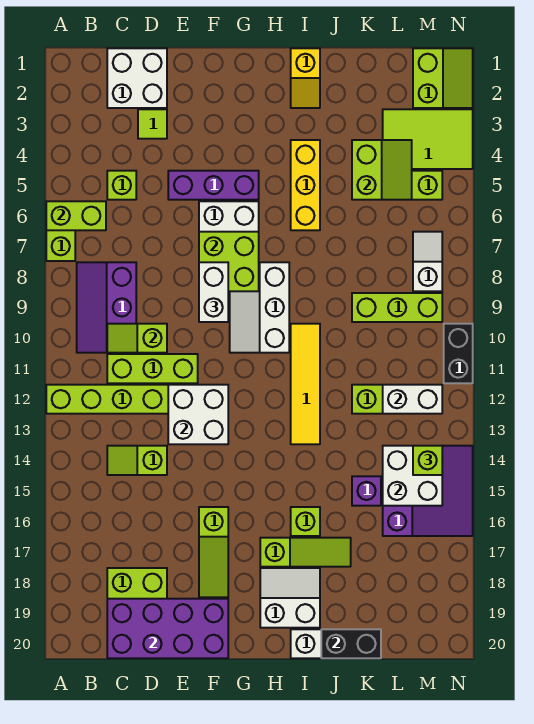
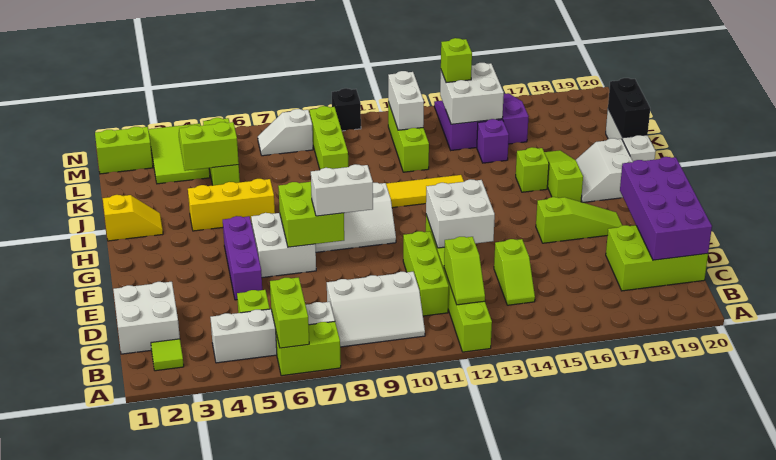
none -> white 1x4 brick [210,302,335,363]
purple 2x3 slope [77,262,136,353] -> white 2x3 slope [327,272,425,347]
lime 1x2 slope [107,324,167,353] -> lime 1x2 slope moved to [444,237,485,305]
lime 1x1 tile [138,109,167,139] -> lime 1x1 tile moved to [151,339,184,371]
black 1x2 brick [444,324,473,383] -> black 1x1 brick [332,88,361,131]

